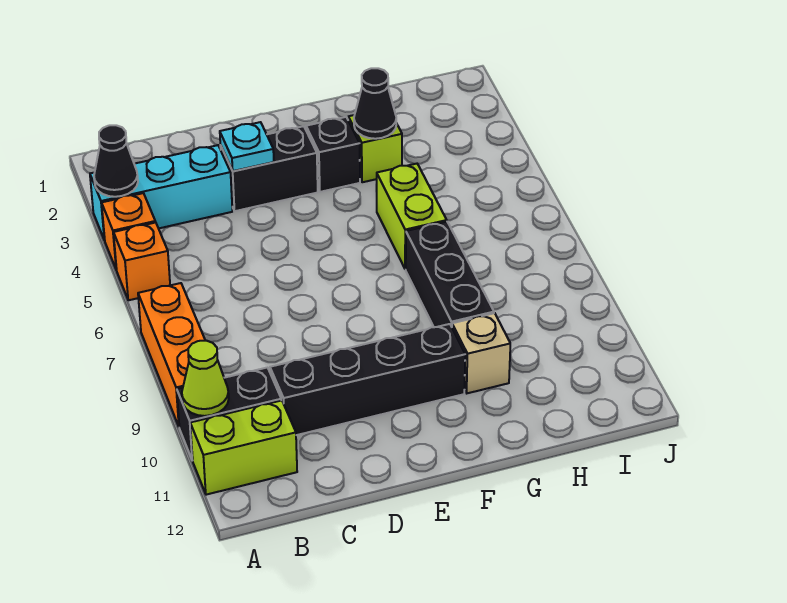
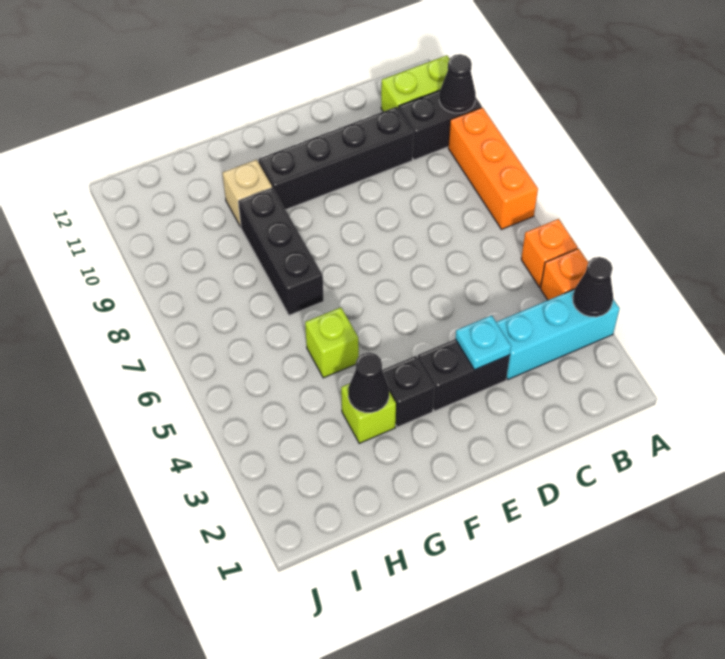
lime 1x1 cone [182,341,229,416] -> black 1x1 cone [439,54,476,113]
lime 1x2 brick [376,164,447,269] -> lime 1x1 brick [305,308,359,378]

